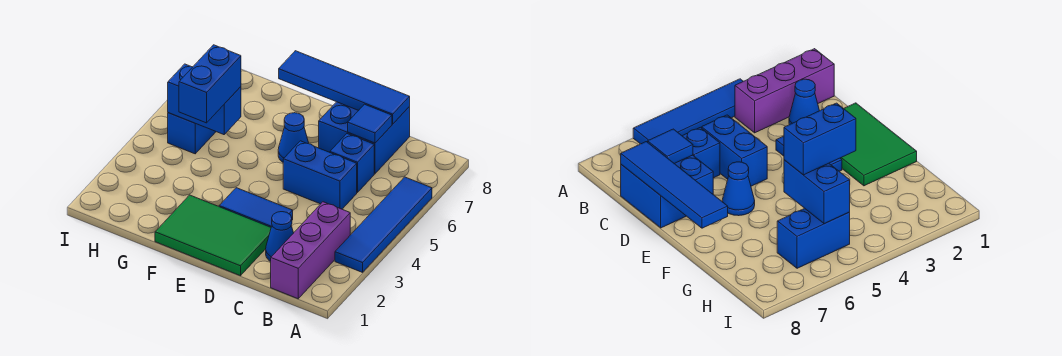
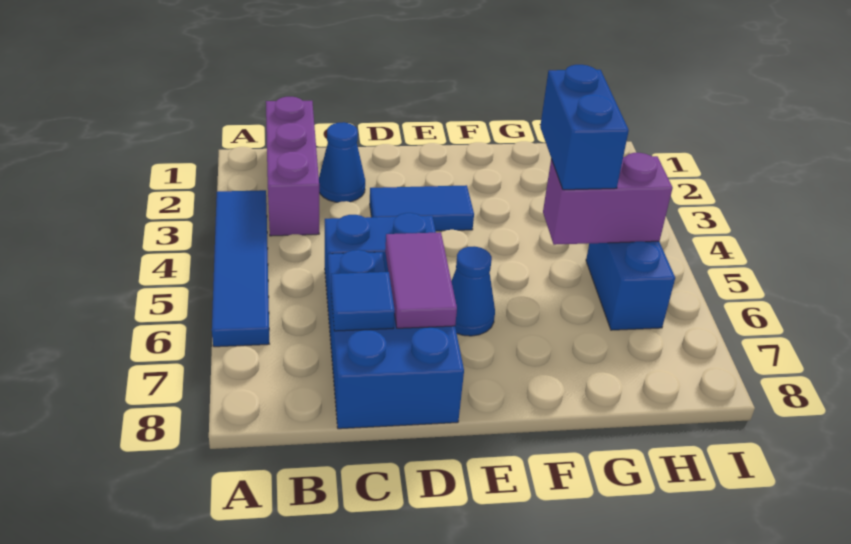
blue 1x4 tile [279,51,410,124] -> none
green 2x3 tile [155,195,271,276] -> none
none -> purple 1x2 tile [385,232,457,328]
blue 1x2 brick [168,64,241,135] -> purple 1x2 brick [543,153,673,245]

